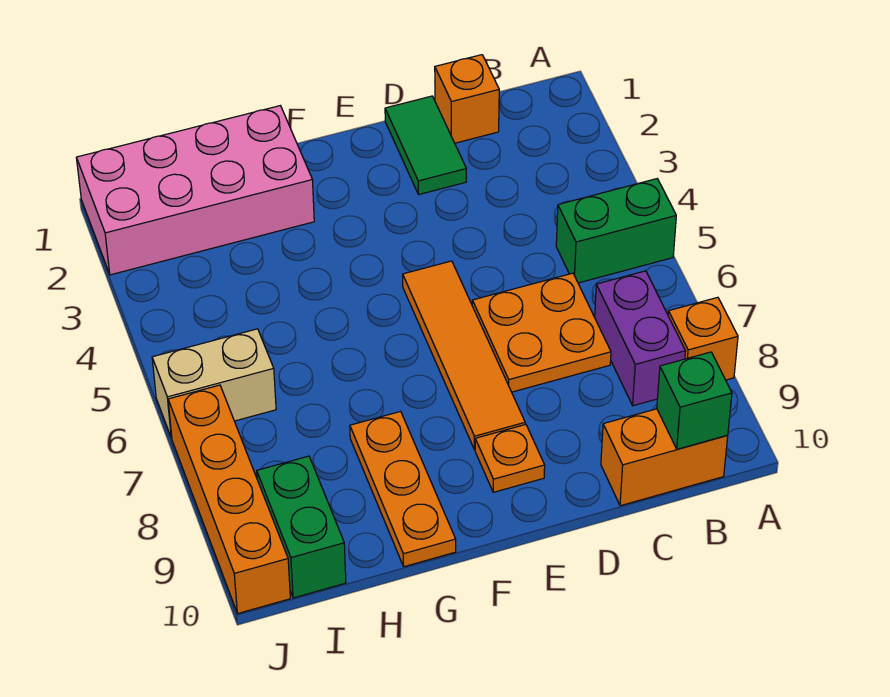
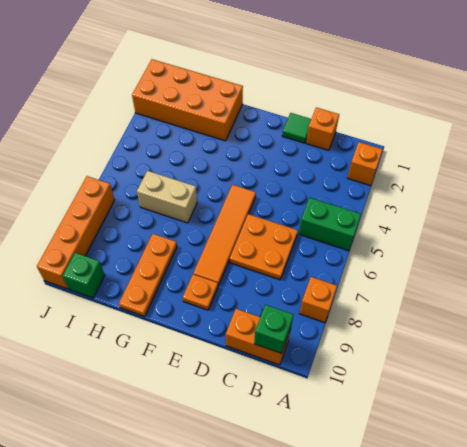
none -> orange 1x1 brick [347,142,383,186]
purple 1x2 brick [595,271,686,406] -> none
green 1x2 tile [385,96,466,195] -> green 1x1 tile [282,113,311,143]
pink 2x4 brick [76,106,314,275] -> orange 2x4 brick [132,59,243,141]
tan 1x2 brick [152,329,276,438] -> tan 1x2 brick moved to [137,171,197,223]
green 1x2 brick [257,456,346,598] -> green 1x1 brick [63,253,105,298]

